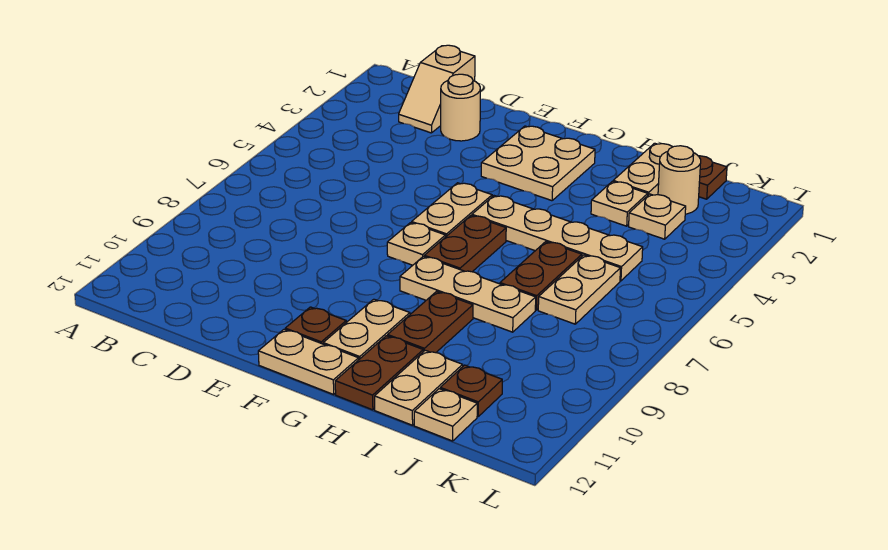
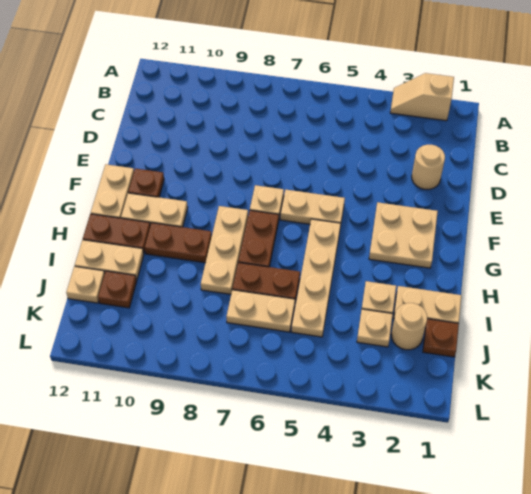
tan 1x2 slope [399,45,475,133] -> tan 1x2 slope moved to [390,73,454,121]
brown 1x2 plate [424,215,506,272] -> brown 1x2 plate turned to [238,210,279,267]

